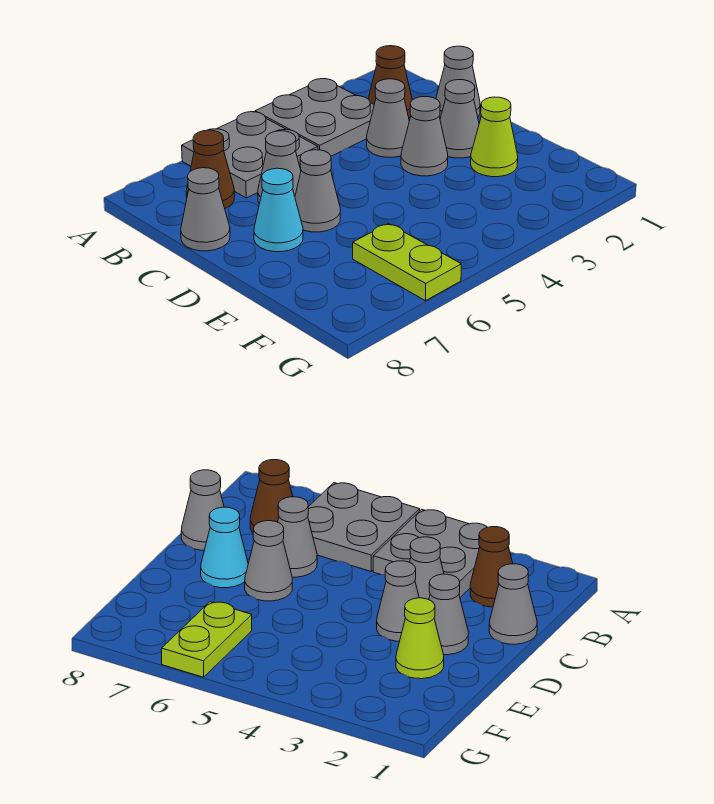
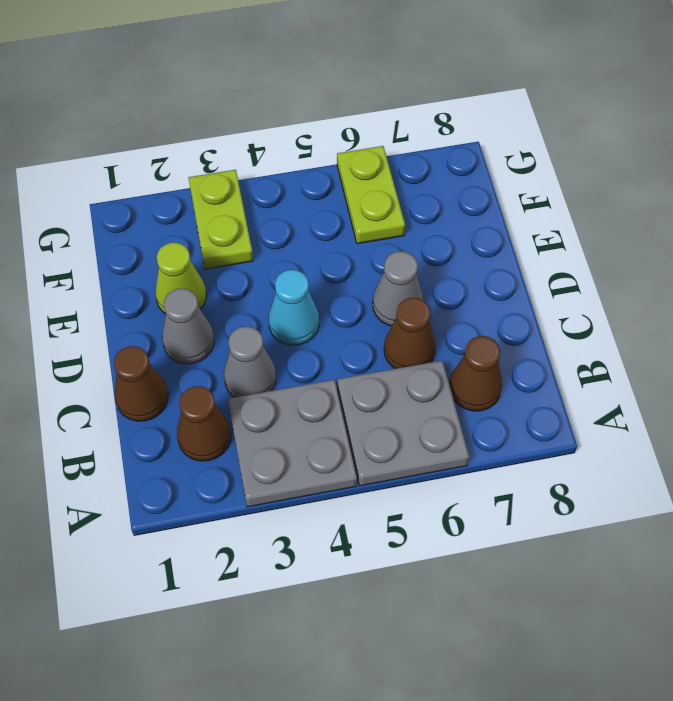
grey 1x1 cone [436,46,480,118] -> brown 1x1 cone [114,346,168,421]
grey 1x1 cone [258,131,301,204] -> brown 1x1 cone [384,298,436,369]
grey 1x1 cone [181,168,230,251] -> none
grey 1x1 cone [401,97,448,176] -> none
cyan 1x1 cone [254,168,303,252] -> cyan 1x1 cone moved to [269,270,319,345]
none -> lime 1x2 plate [188,170,253,269]

